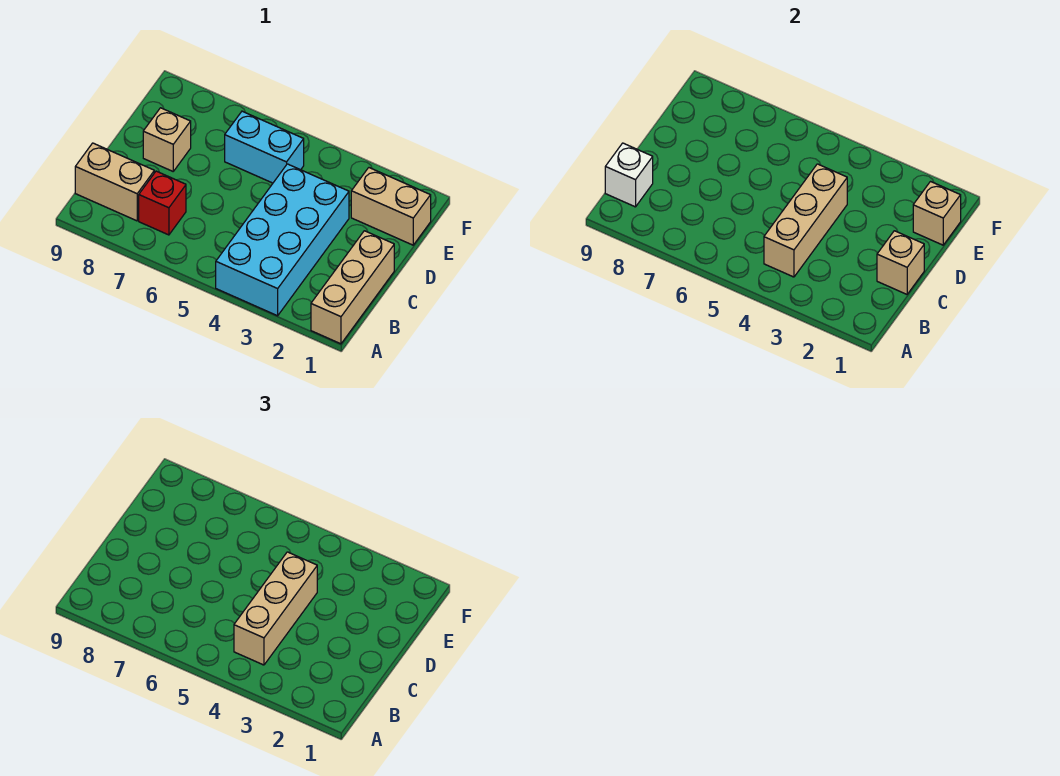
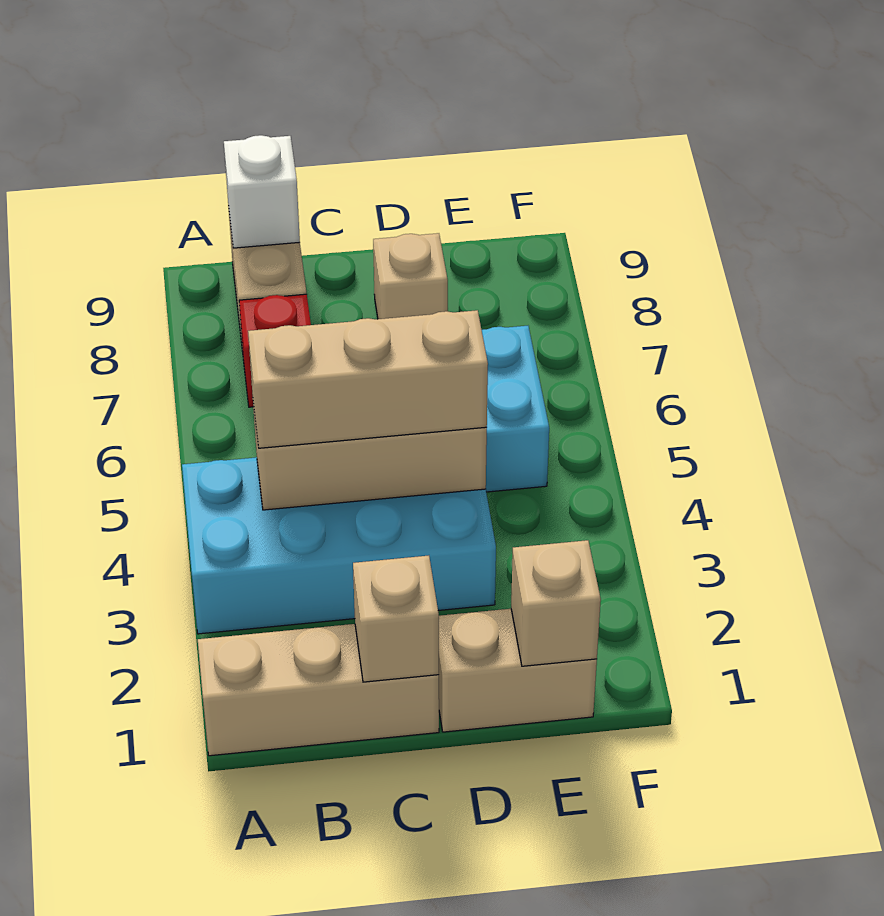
tan 1x2 brick [351,168,431,245] -> tan 1x2 brick turned to [439,609,597,732]

